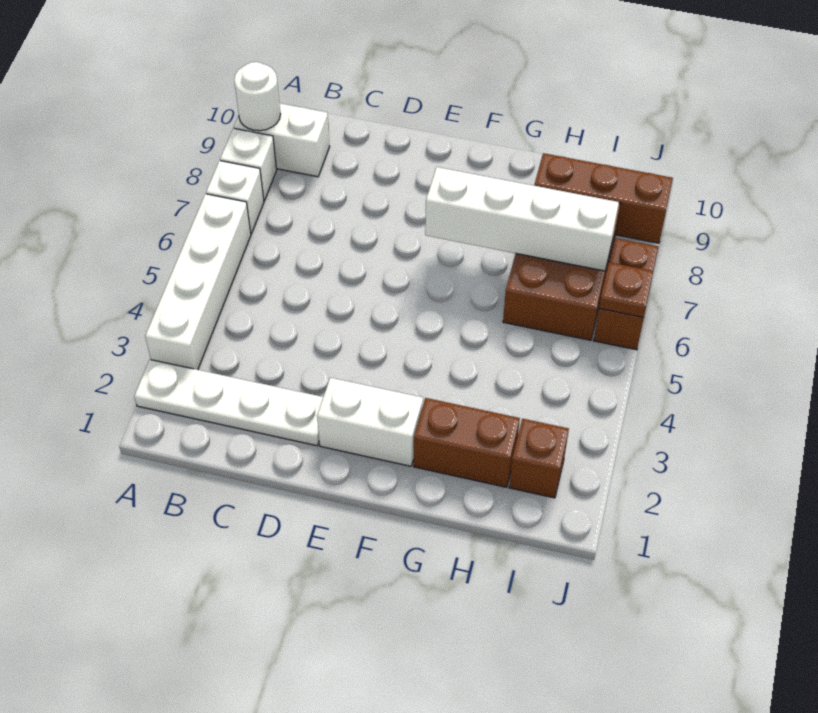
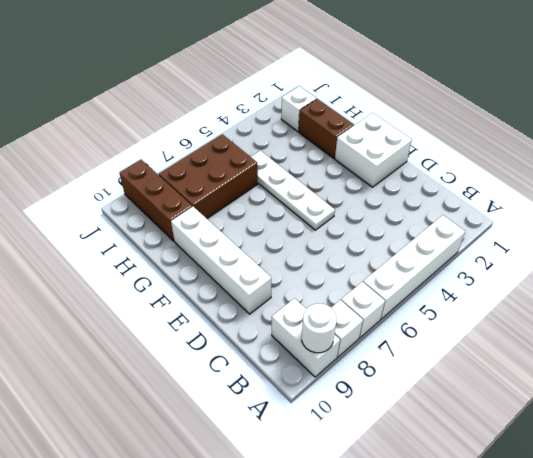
white 1x4 plate [134,360,323,446] -> white 1x4 plate moved to [251,151,335,230]
white 1x2 brick [317,378,423,466] -> white 2x2 brick [335,113,412,187]
white 1x4 brick [425,167,619,271] -> white 1x4 brick moved to [171,207,271,314]
brown 1x1 brick [509,419,569,498] -> white 1x1 brick [281,86,316,131]
brown 1x2 brick [594,238,658,350] -> none
brown 1x1 plate [599,262,654,318] -> none

